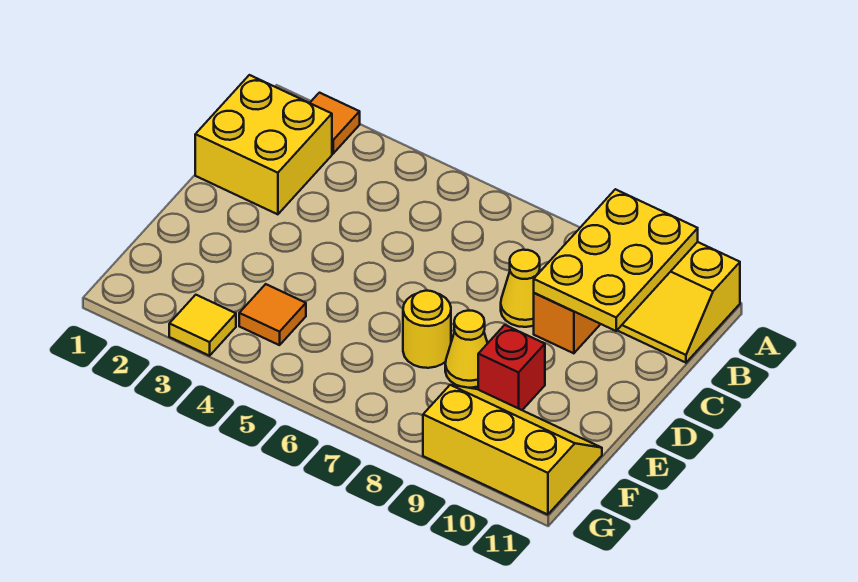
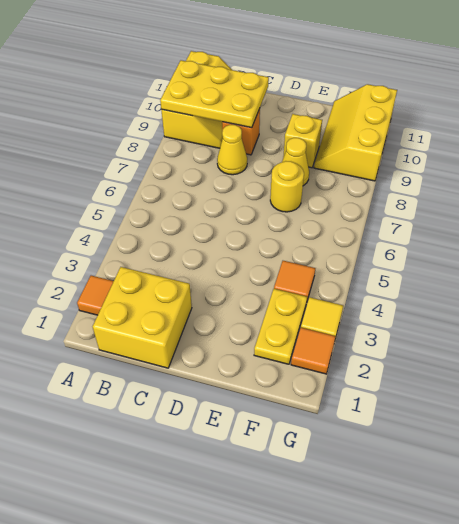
red 1x1 brick [478,325,545,410] -> yellow 1x1 brick [283,114,322,168]
none -> yellow 1x2 plate [254,289,307,364]
none -> orange 1x1 tile [291,327,336,374]

